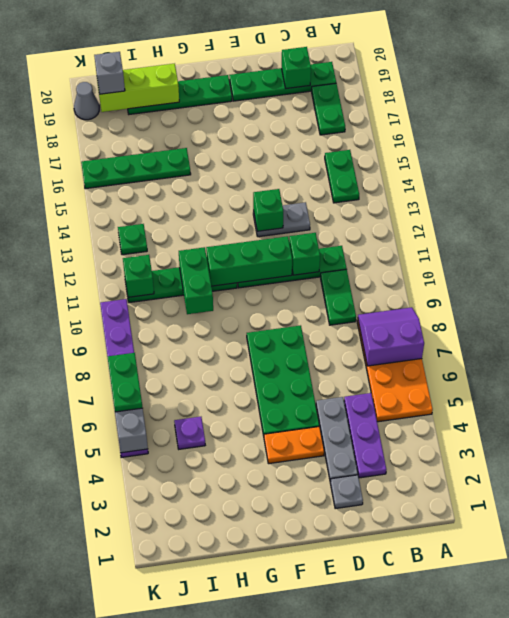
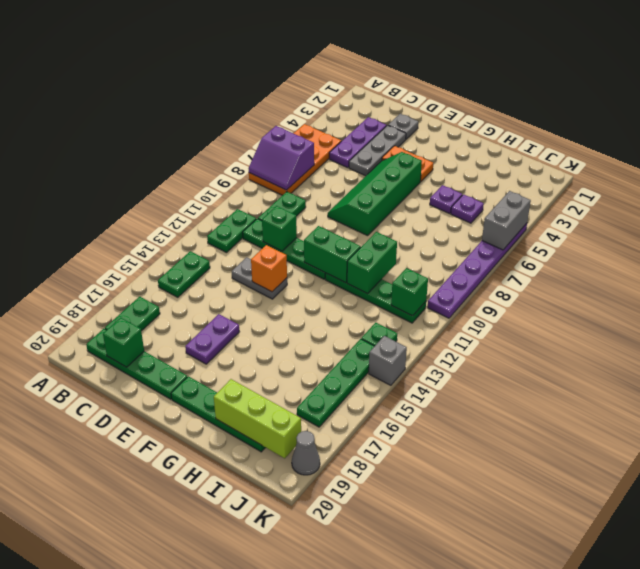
green 2x4 plate [247,325,319,436] -> green 2x4 slope [328,152,422,236]
green 1x3 brick [206,236,292,286] -> green 1x2 brick [304,226,361,283]
green 1x1 brick [253,189,283,231] -> orange 1x1 brick [251,245,287,292]
none -> purple 1x2 plate [185,314,239,364]
none -> purple 1x1 plate [430,185,462,214]
green 1x4 plate [81,148,191,189] -> green 1x4 plate turned to [297,339,374,427]
grey 1x1 brick [94,52,125,94] -> grey 1x1 brick moved to [369,336,407,385]
green 1x2 plate [107,353,142,412] -> green 1x2 plate moved to [207,209,256,253]

